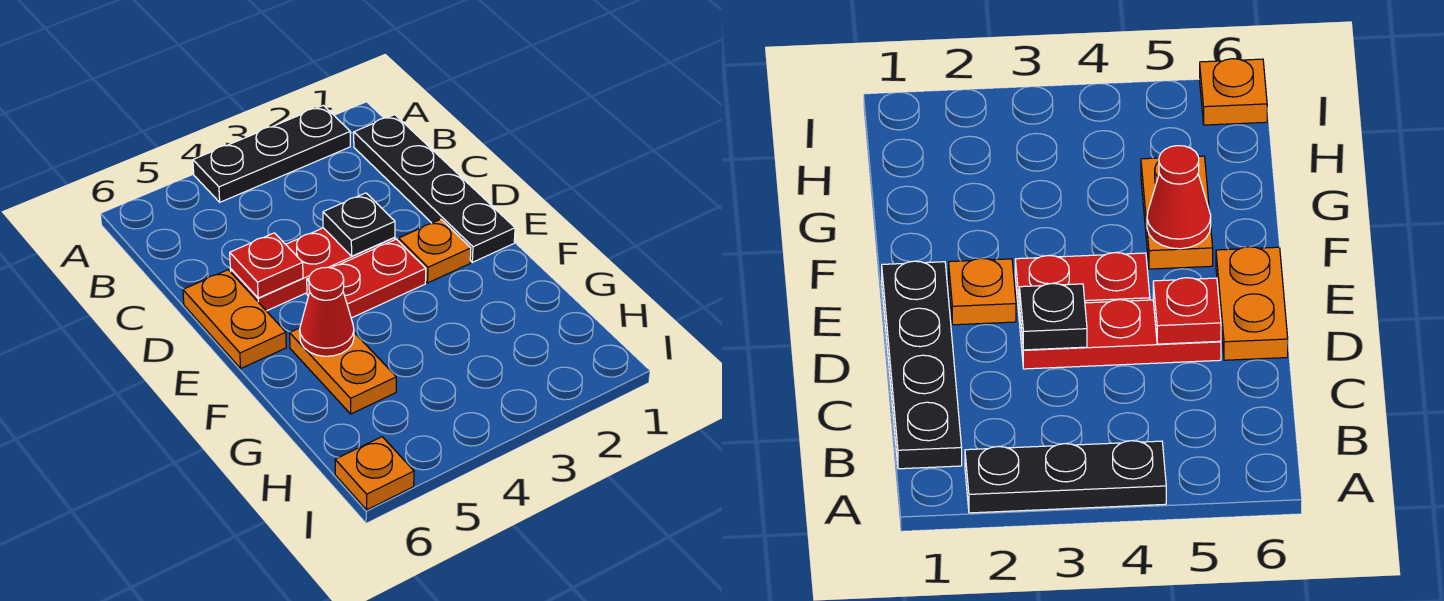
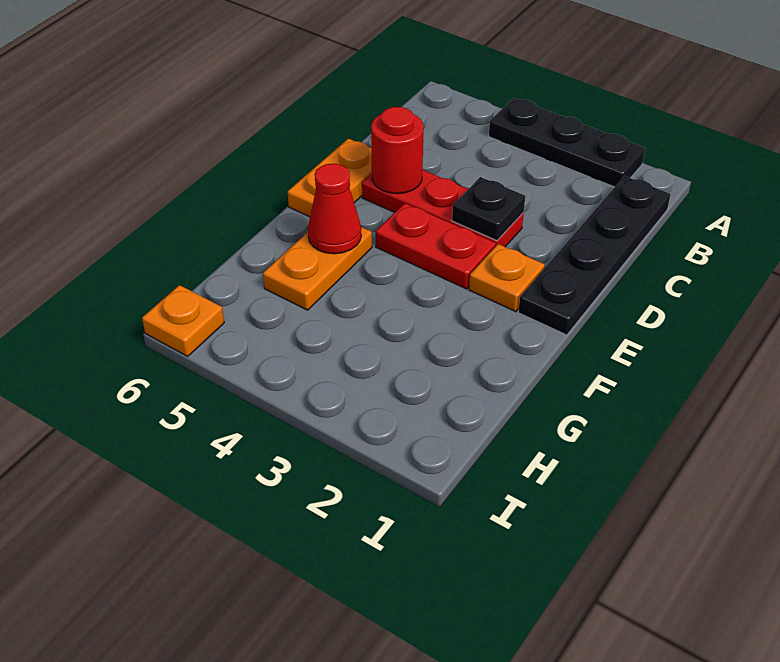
red 1x1 plate [230,233,303,298] -> red 1x1 round brick [371,107,424,194]

